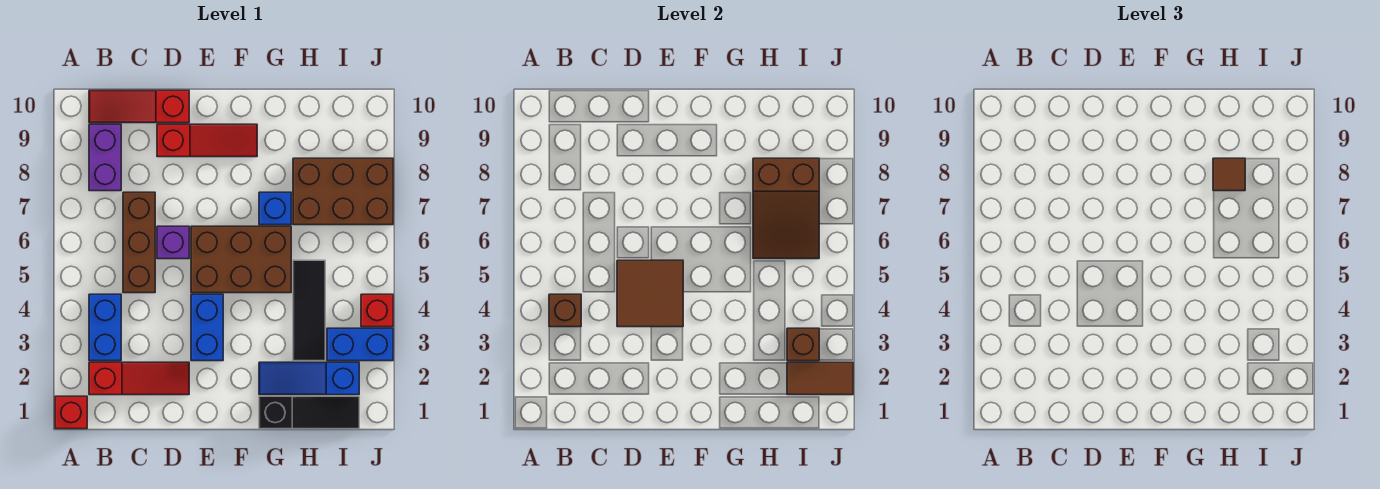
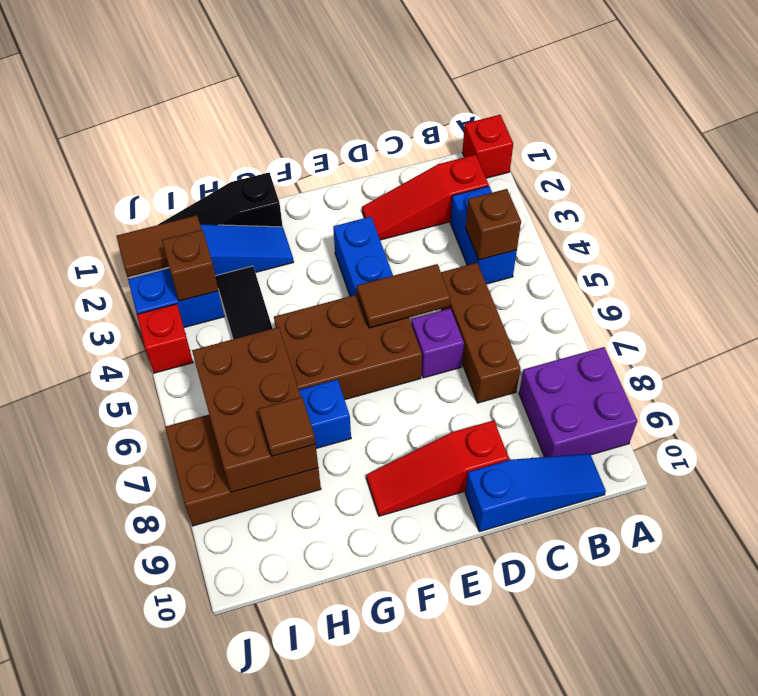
purple 1x2 brick [89,124,121,191] -> purple 2x2 brick [519,347,637,457]
red 1x3 slope [89,90,189,123] -> blue 1x3 slope [465,454,606,532]
brown 2x2 tile [617,260,683,327] -> brown 1x2 tile [357,264,451,328]
brown 2x3 slope [753,158,819,259] -> brown 2x3 brick [192,327,318,492]

